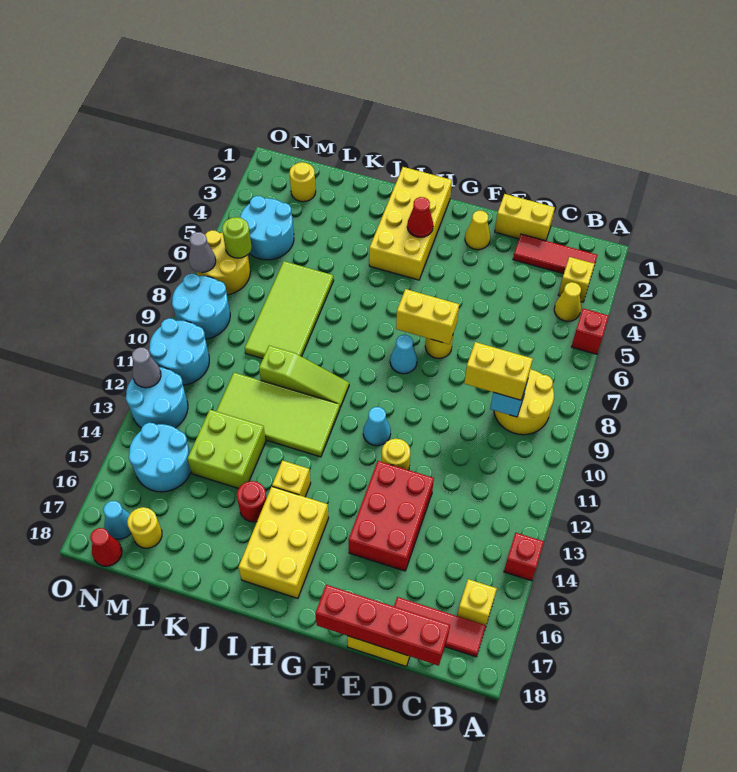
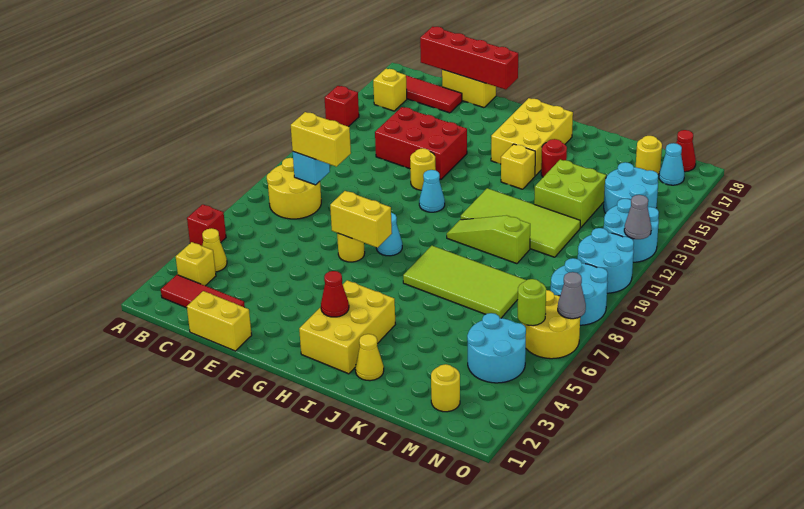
red 2x3 brick [349,461,434,571] -> red 2x3 brick turned to [375,107,467,179]
yellow 1x1 cone [465,211,490,250] -> yellow 1x1 cone moved to [355,334,384,381]
yellow 2x4 brick [369,167,452,280] -> yellow 2x3 brick [299,280,395,374]
lime 2x4 tile [245,261,334,359] -> lime 2x4 tile turned to [403,246,526,318]

